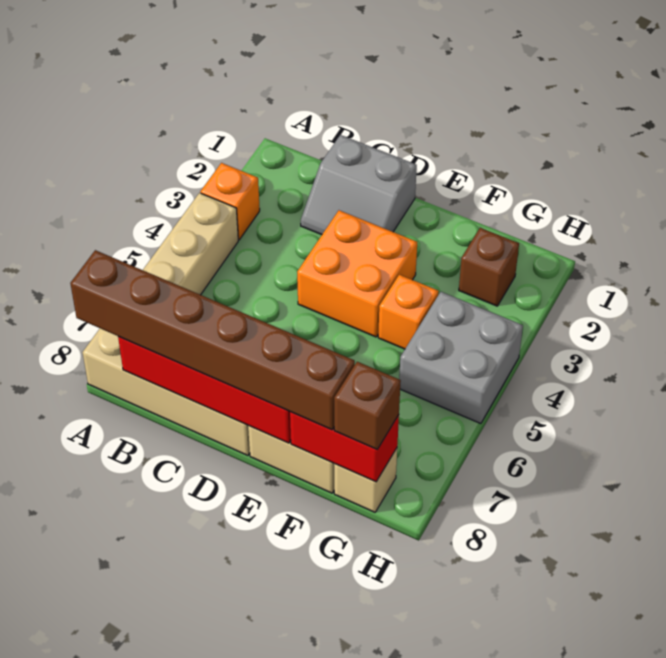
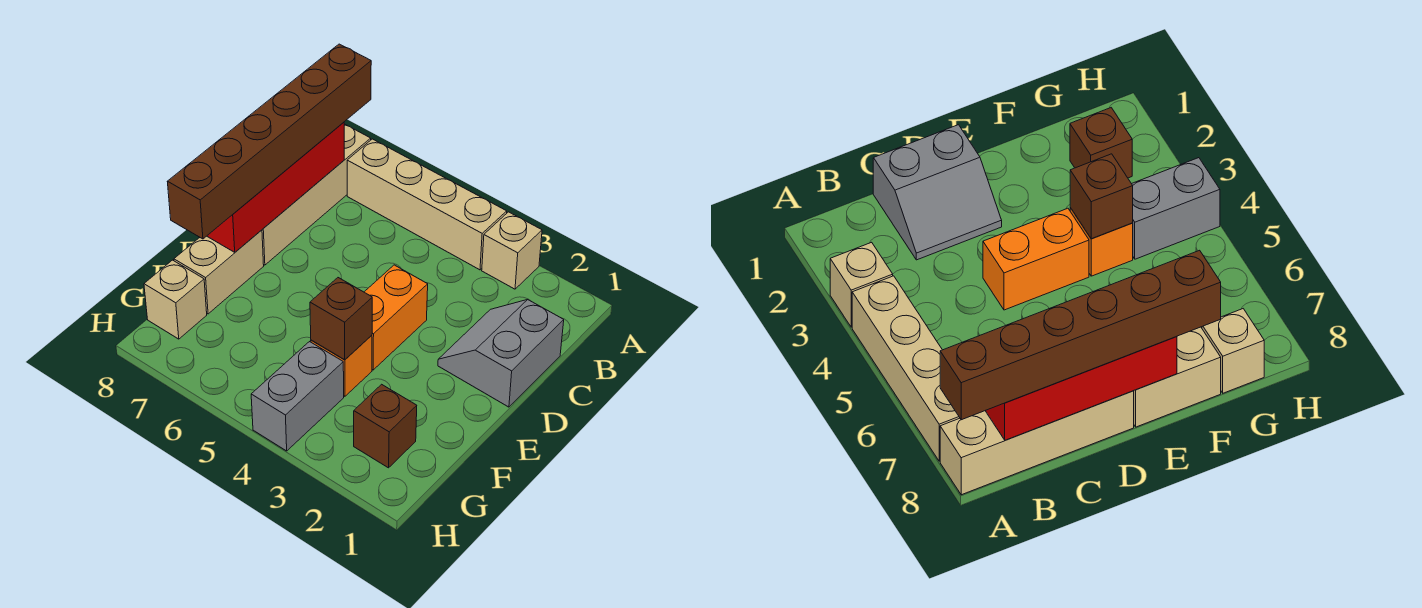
orange 1x1 brick [200,163,260,240] -> tan 1x1 brick [482,212,542,289]
orange 2x2 brick [297,210,417,337] -> orange 1x2 brick [365,265,428,370]
red 1x2 brick [290,412,399,482] -> none
grey 2x2 brick [399,292,523,424] -> grey 1x2 brick [251,342,344,451]
brown 1x1 brick [334,362,401,449] -> brown 1x1 brick moved to [310,278,372,360]

